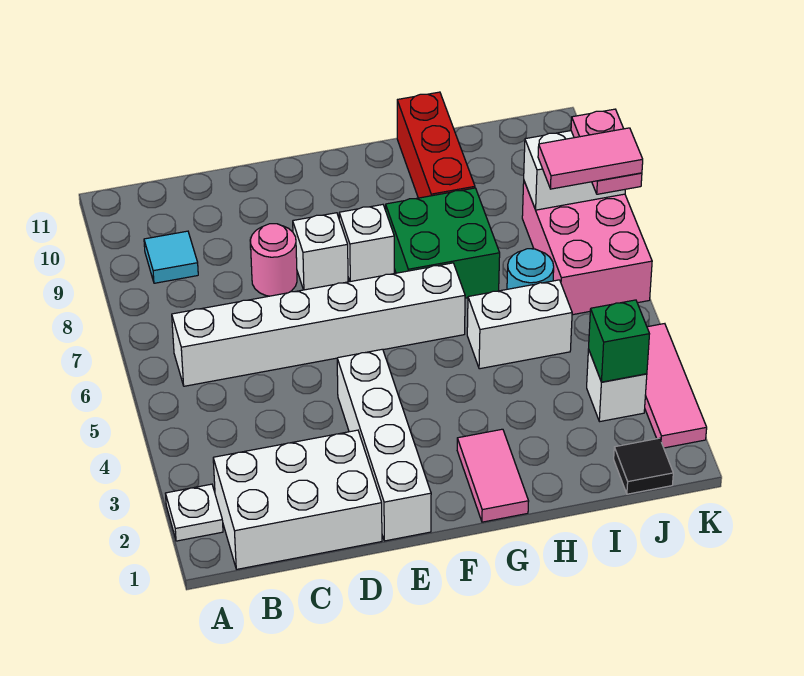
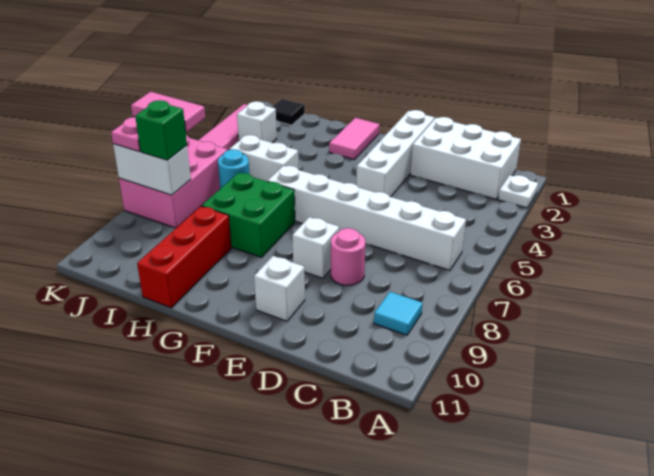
white 1x1 brick [339,205,394,281] -> white 1x1 brick moved to [254,256,305,321]
green 1x1 brick [589,300,649,382] -> green 1x1 brick moved to [135,100,187,160]

